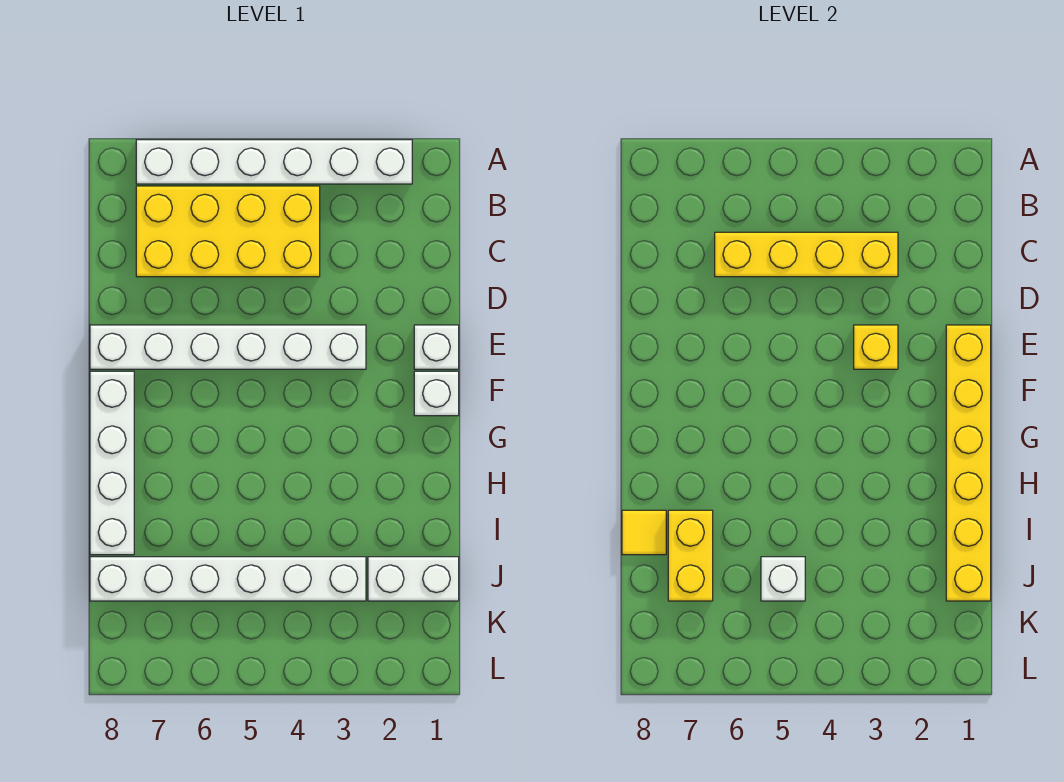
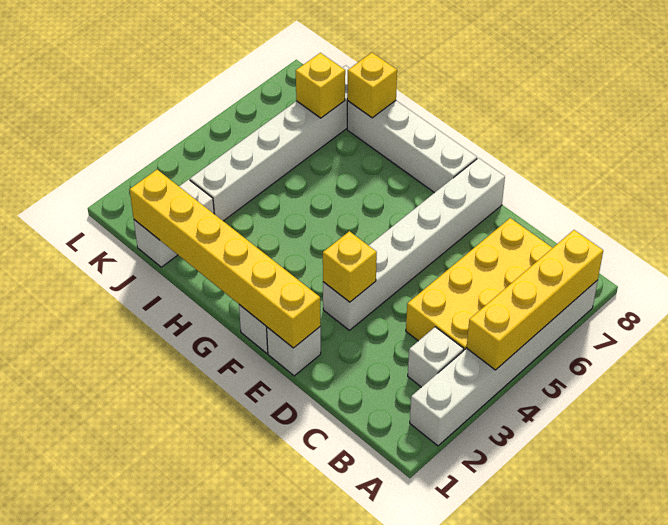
yellow 1x4 brick [715,232,898,277] -> yellow 1x4 brick moved to [467,230,603,370]
yellow 1x2 brick [668,510,713,601] -> yellow 1x1 brick [296,53,345,118]
yellow 1x1 tile [622,510,666,555] -> yellow 1x1 brick [347,53,397,118]
white 1x1 brick [761,557,805,601] -> white 1x1 brick moved to [408,327,464,387]

